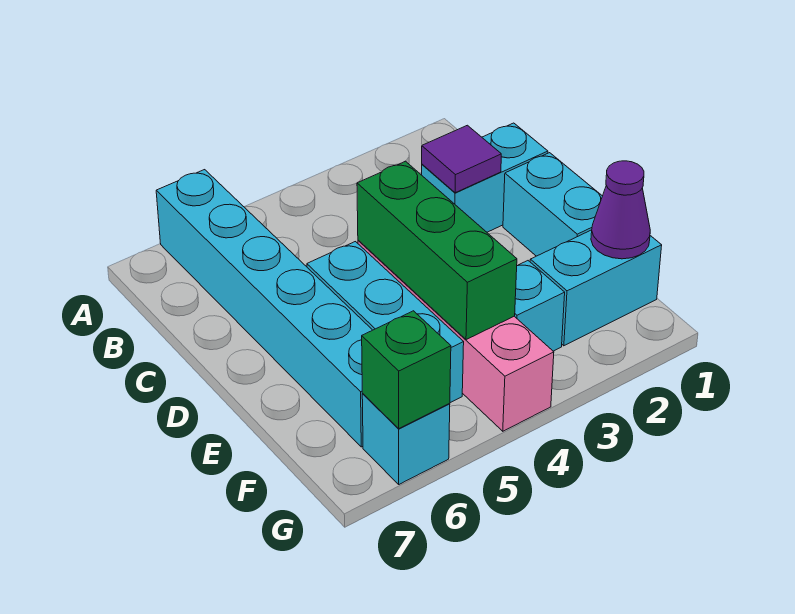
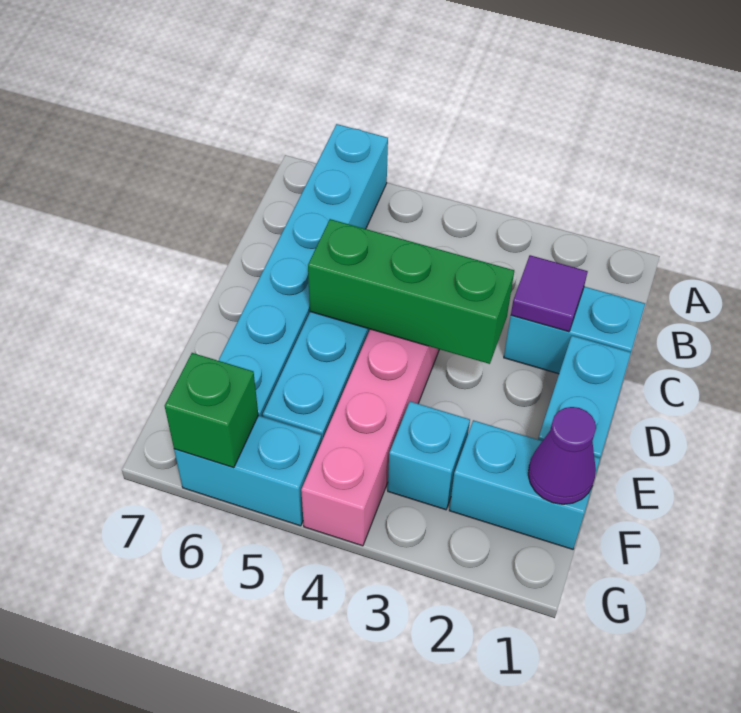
green 1x3 brick [357,161,517,340] -> green 1x3 brick turned to [308,219,514,364]
cyan 1x1 brick [362,394,450,484] -> cyan 1x2 brick [174,416,322,526]

